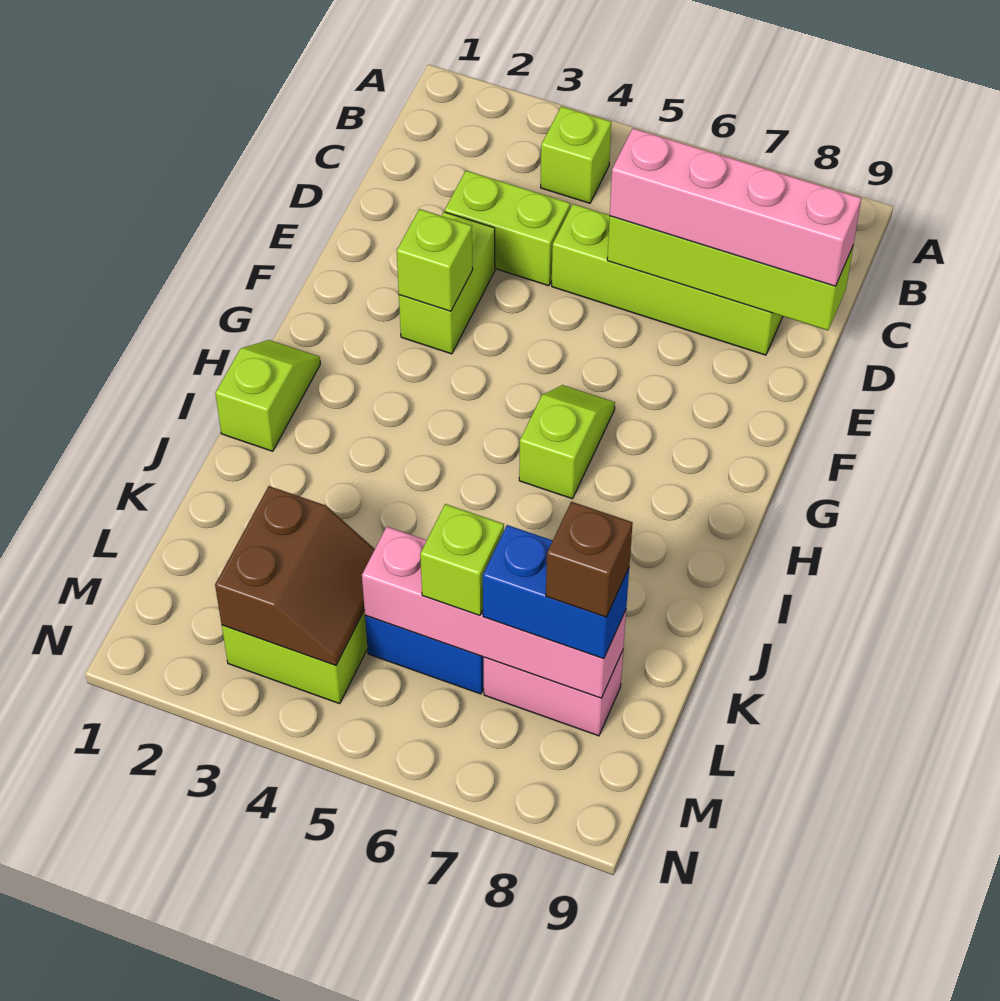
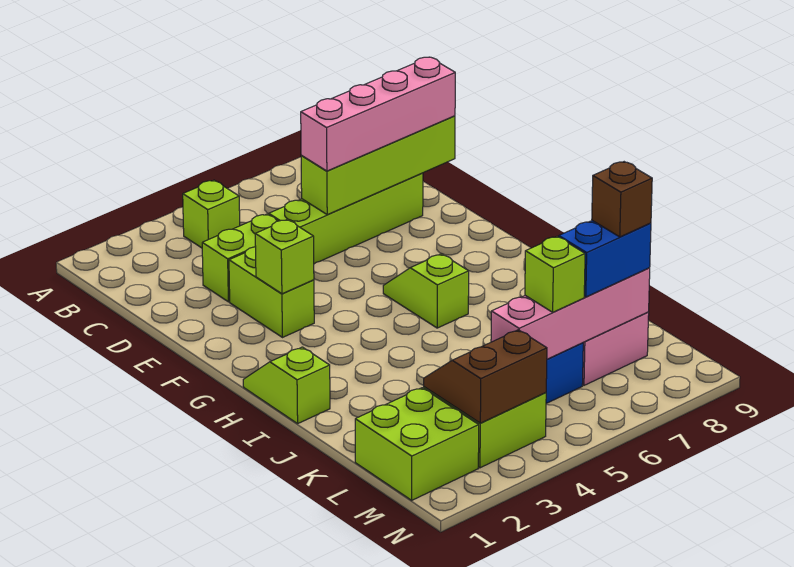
none -> lime 2x2 brick [355,388,479,500]
brown 2x2 slope [215,486,375,666] -> brown 2x2 slope turned to [424,330,547,423]

